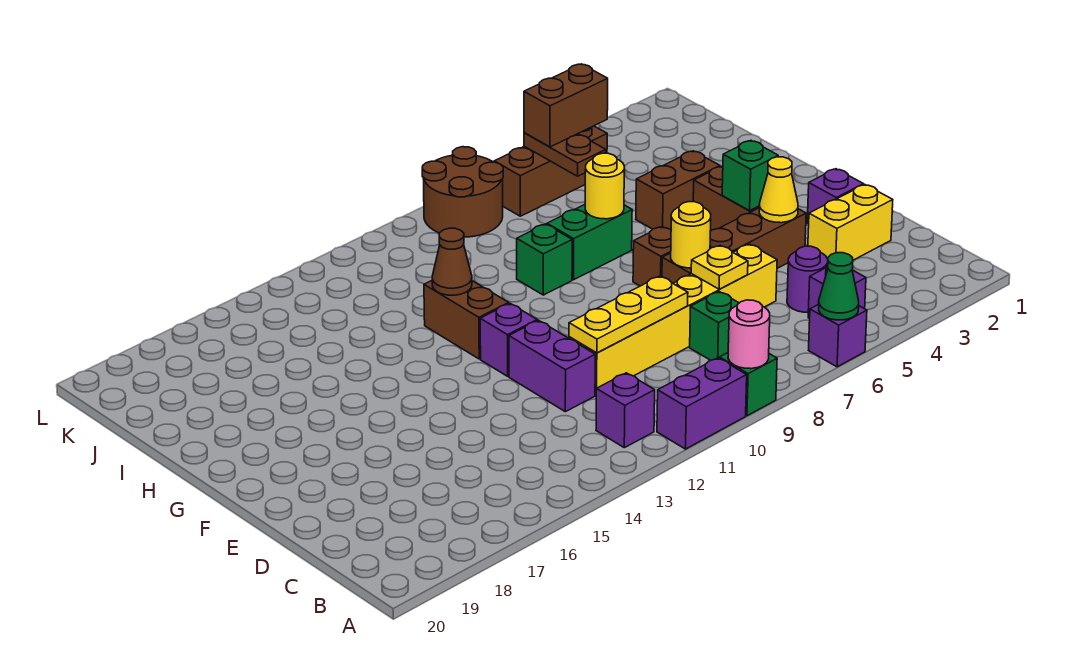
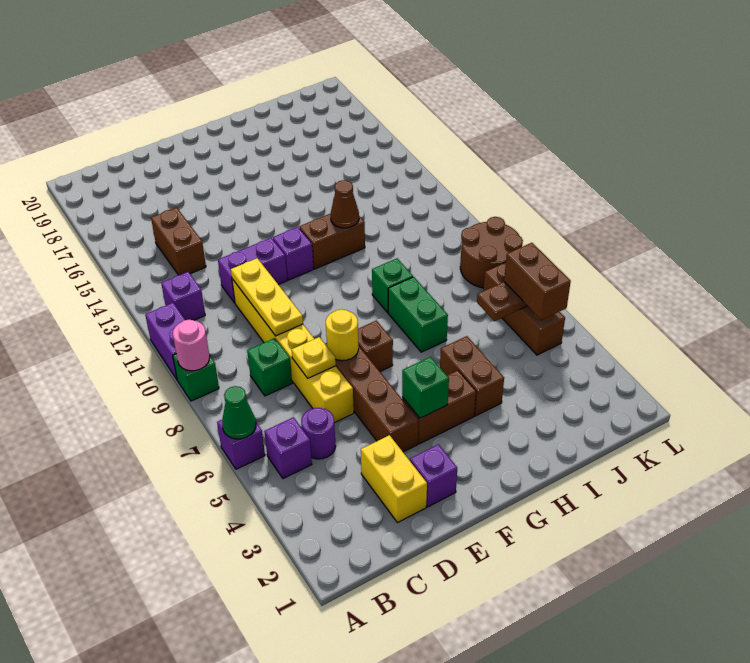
none -> brown 1x2 brick [151,208,206,275]
yellow 1x1 cone [759,157,798,223] -> none
yellow 1x1 round brick [585,153,624,219] -> none

